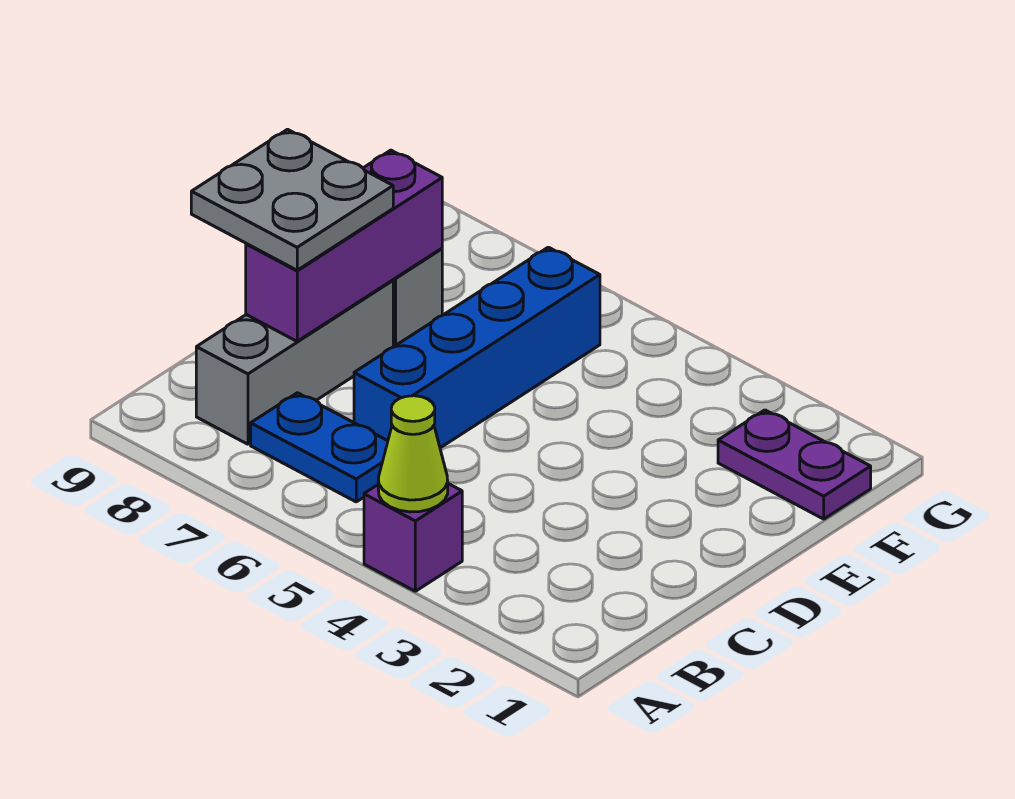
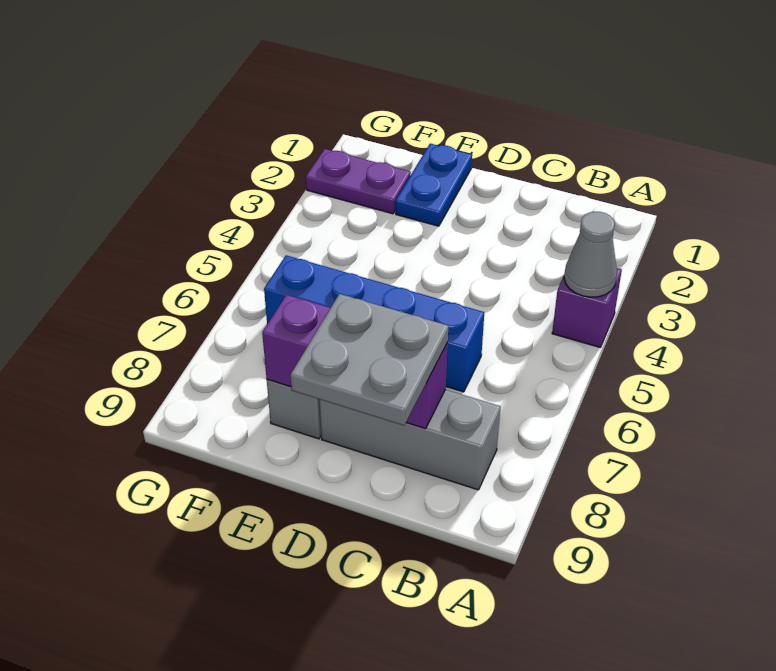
lime 1x1 cone [378,396,448,512] -> grey 1x1 cone [564,212,617,297]
blue 1x2 plate [251,393,388,502] -> blue 1x2 plate moved to [396,144,472,226]
purple 1x2 plate [718,410,871,519] -> purple 1x2 plate turned to [306,149,411,214]

